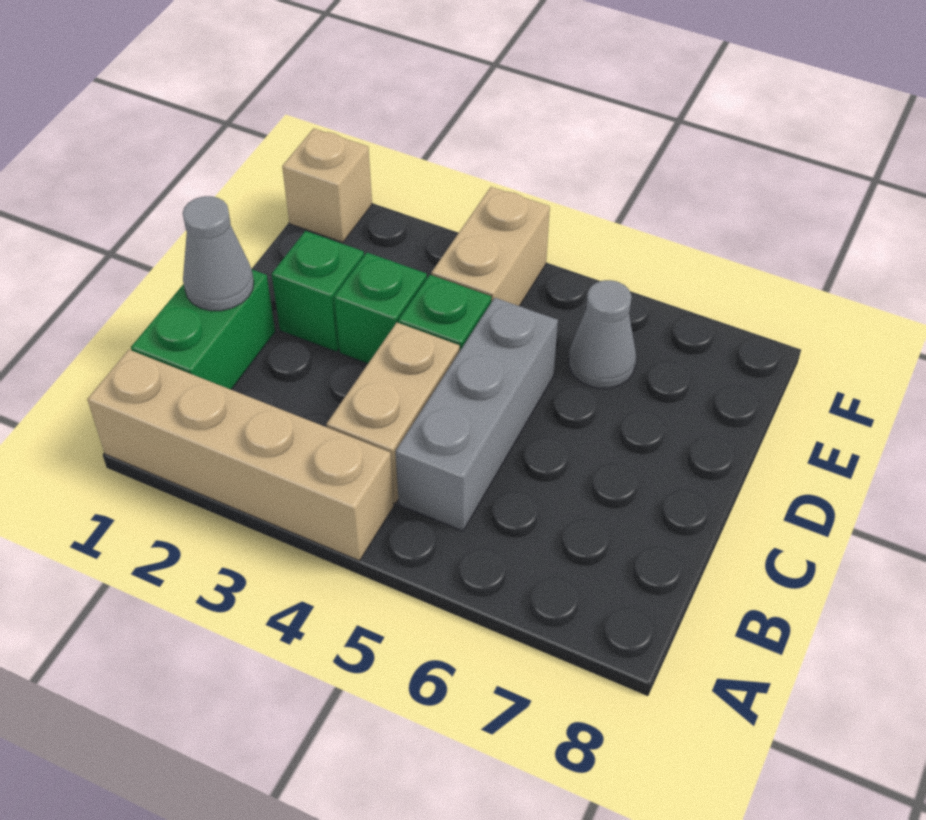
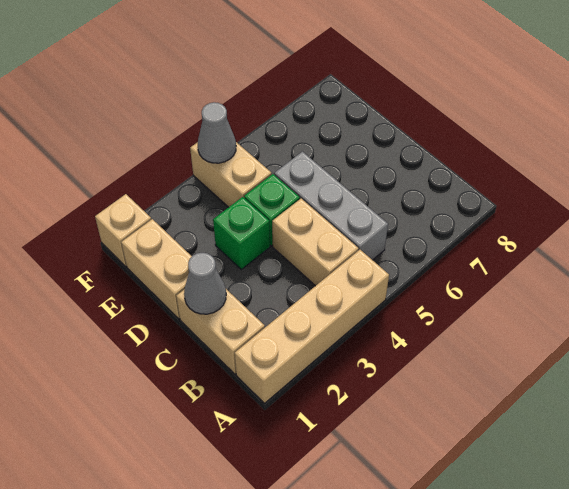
green 1x2 brick [131,270,275,390] -> tan 1x2 brick [176,289,265,374]
none -> tan 1x2 brick [121,219,192,319]
green 1x1 brick [272,231,364,352] -> none
grey 1x1 cone [569,280,636,388] -> grey 1x1 cone moved to [198,102,236,163]

